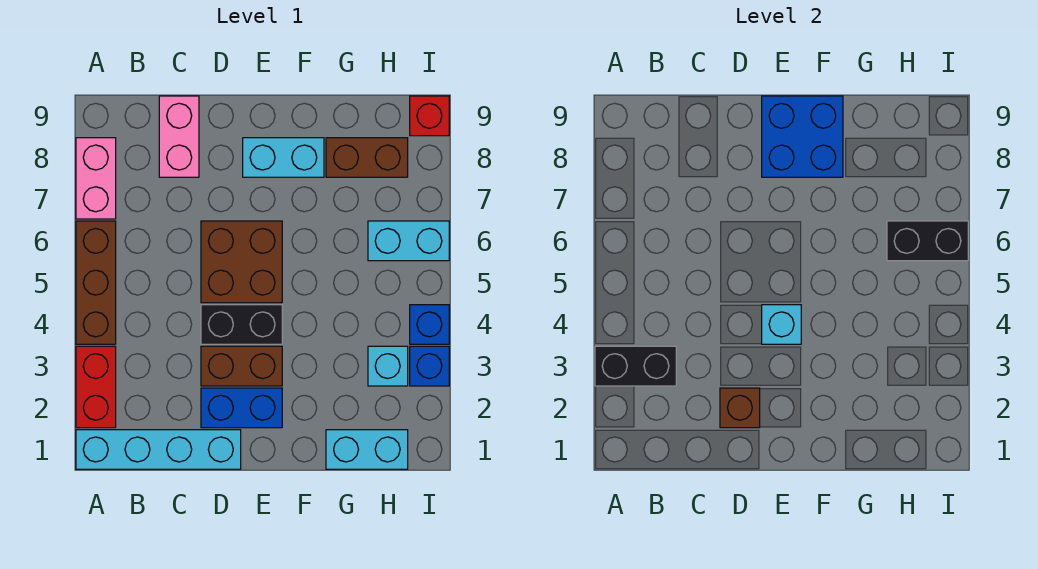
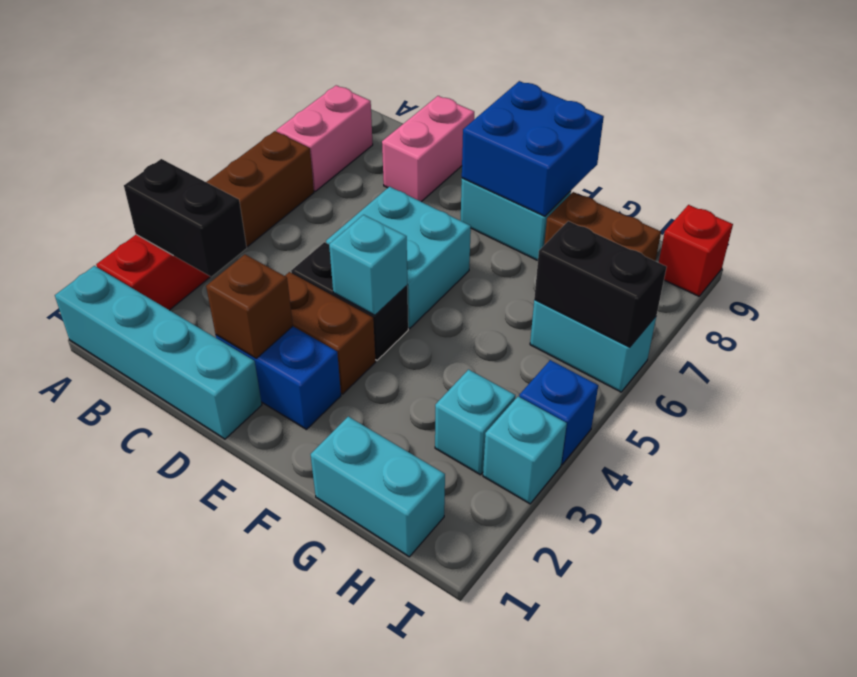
brown 2x2 brick [201,221,282,303] -> cyan 2x2 brick [326,187,471,329]
blue 1x1 brick [410,346,449,386] -> cyan 1x1 brick [483,397,567,504]

